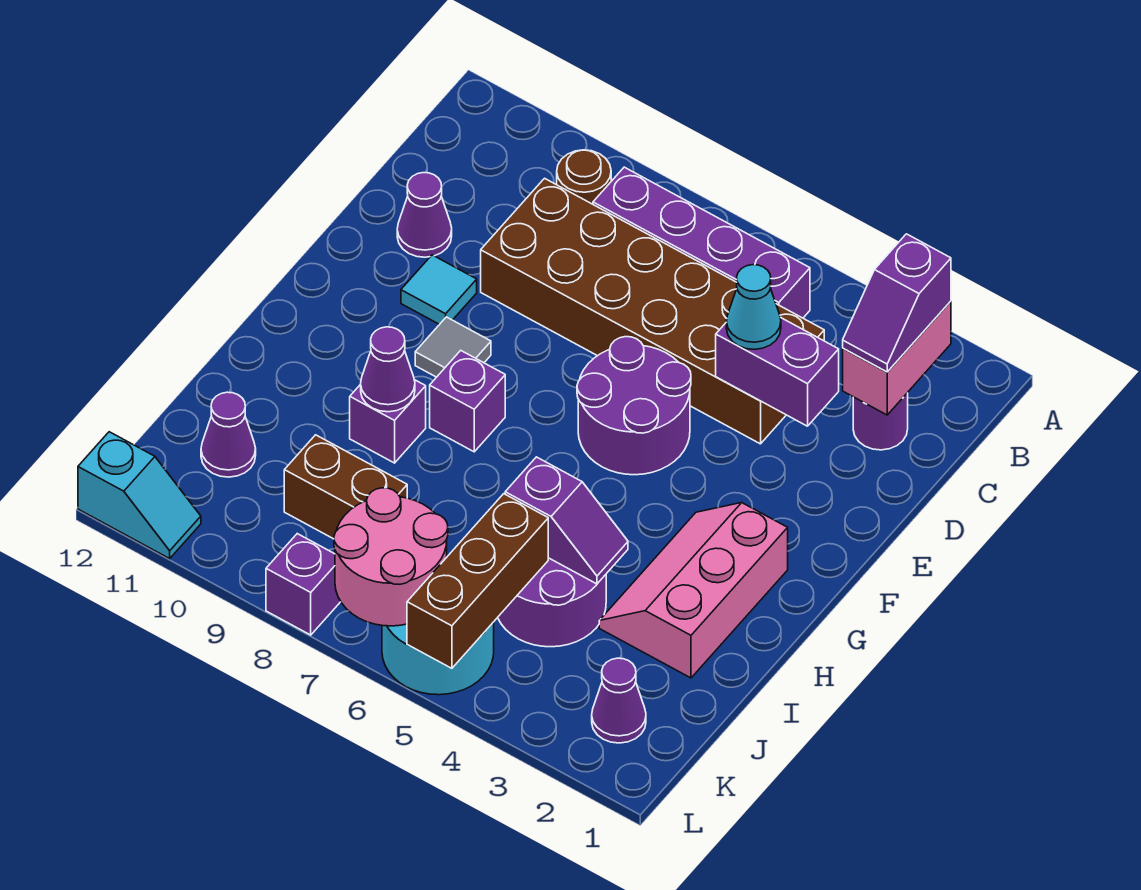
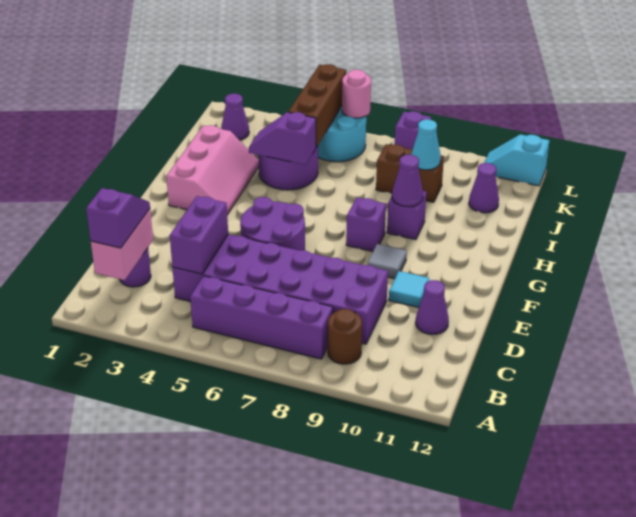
brown 2x6 brick [481,178,824,444] -> purple 2x6 brick [172,234,388,344]
purple 1x2 brick [716,318,839,426] -> purple 1x2 brick turned to [170,196,228,274]
cyan 1x1 cone [726,265,781,350] -> cyan 1x1 cone moved to [411,119,441,170]
pink 2x2 round brick [334,488,448,626] -> pink 1x1 round brick [342,70,371,118]

